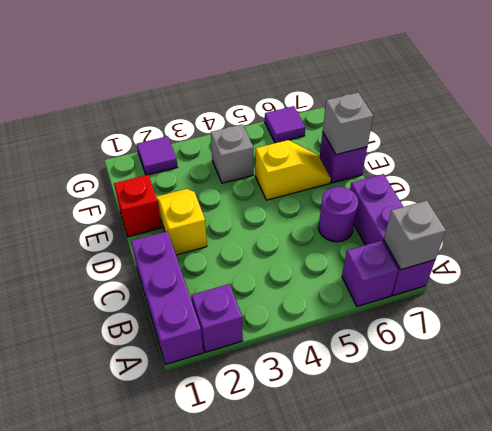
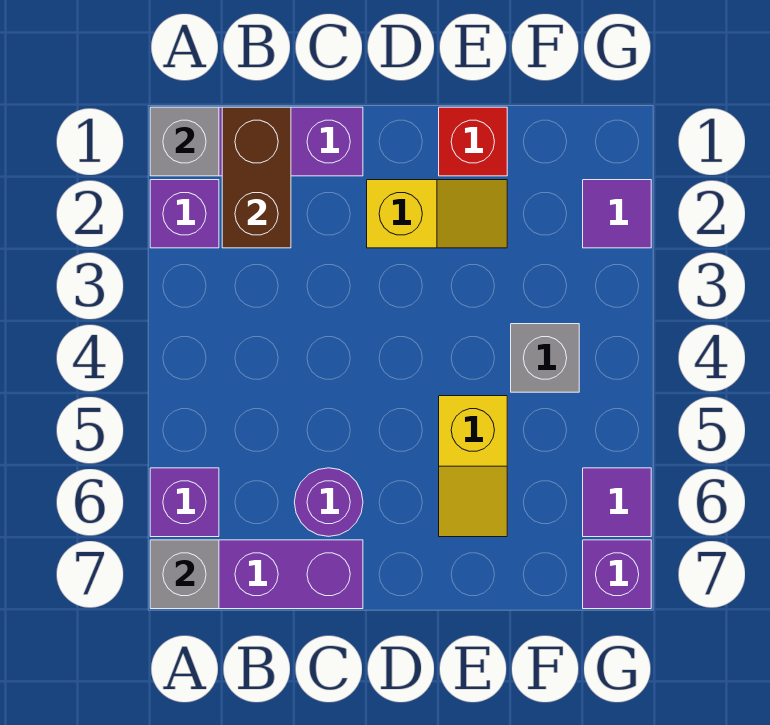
none -> brown 1x2 brick [222,107,291,248]
purple 1x1 brick [320,132,367,183] -> purple 1x1 brick moved to [583,540,651,609]
grey 1x1 brick [323,92,373,155] -> grey 1x1 brick moved to [150,107,219,176]

